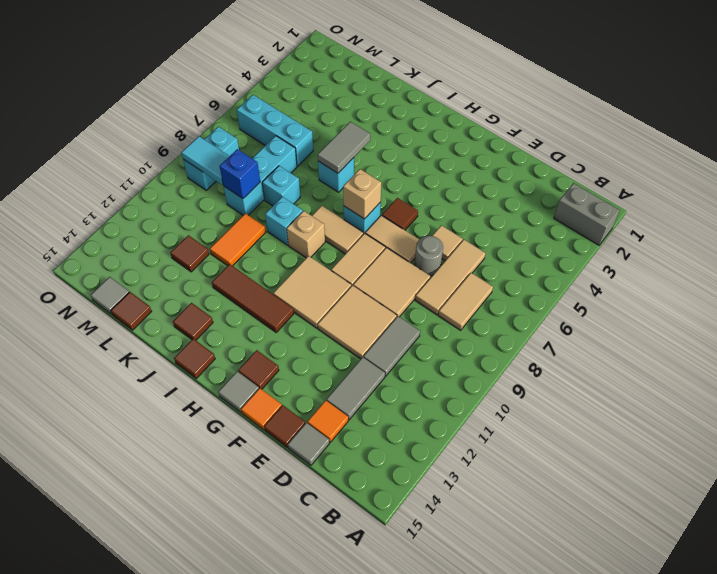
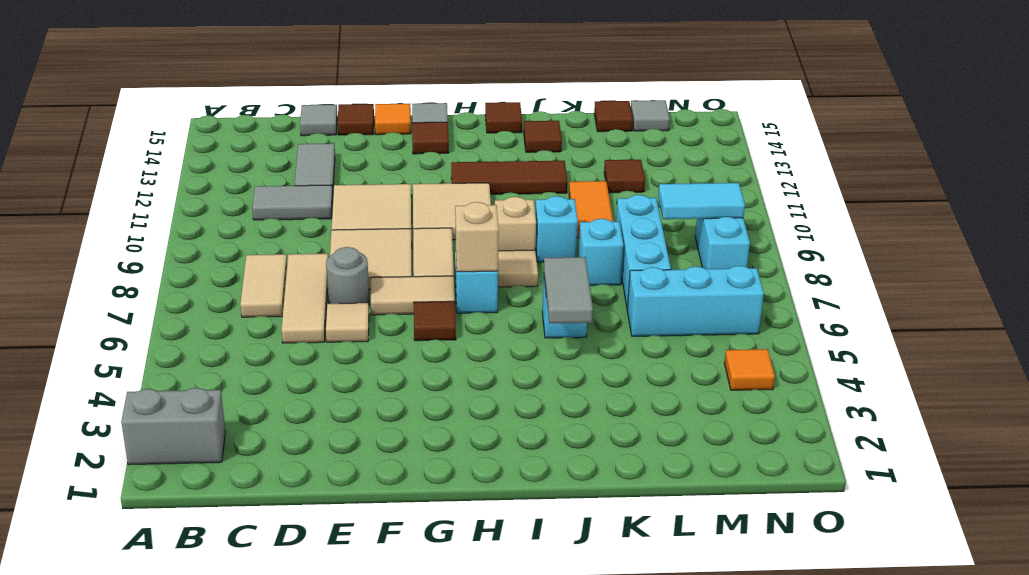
grey 1x2 tile [364,316,420,376] -> grey 1x2 tile turned to [252,185,333,220]
orange 1x1 tile [307,400,348,442] -> orange 1x1 tile moved to [724,349,775,390]
blue 1x1 brick [220,149,260,199] -> none

